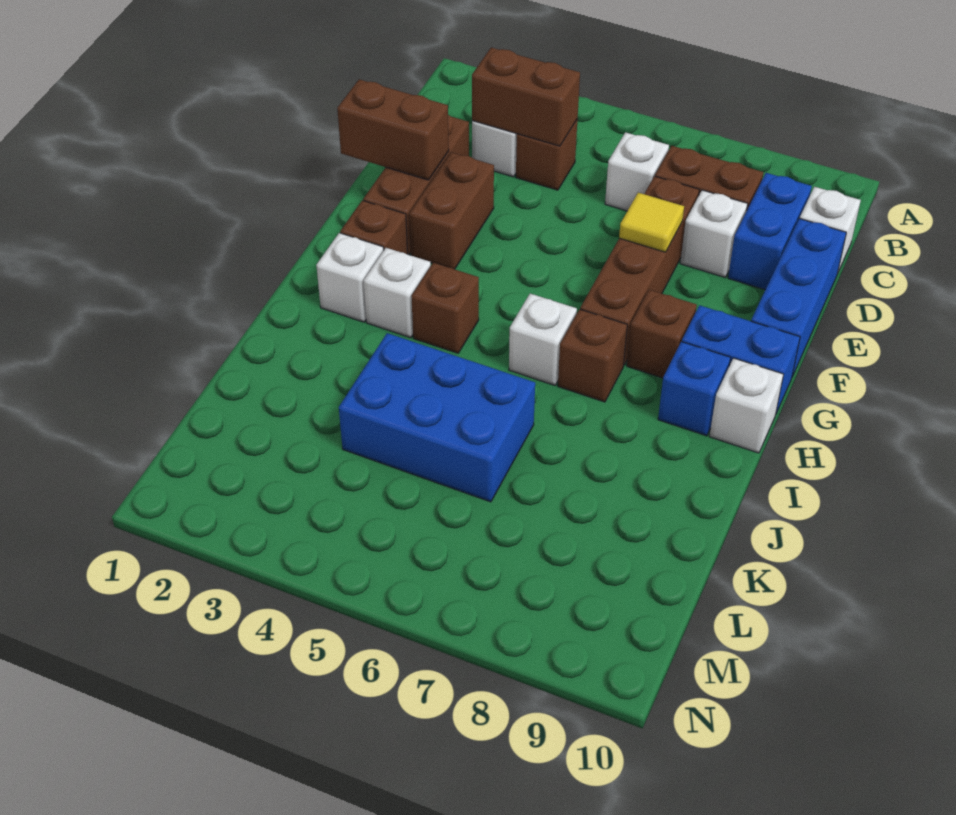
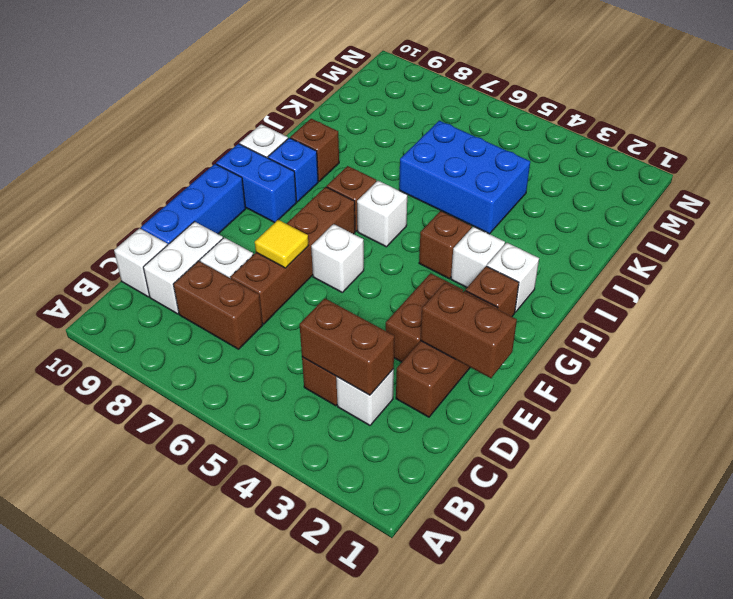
white 1x1 brick [605,132,669,211] -> white 1x1 brick moved to [311,224,364,292]
blue 1x2 brick [728,173,812,290] -> white 1x2 brick [143,222,223,314]
brown 1x1 brick [627,290,697,378] -> brown 1x1 brick moved to [290,119,339,182]

